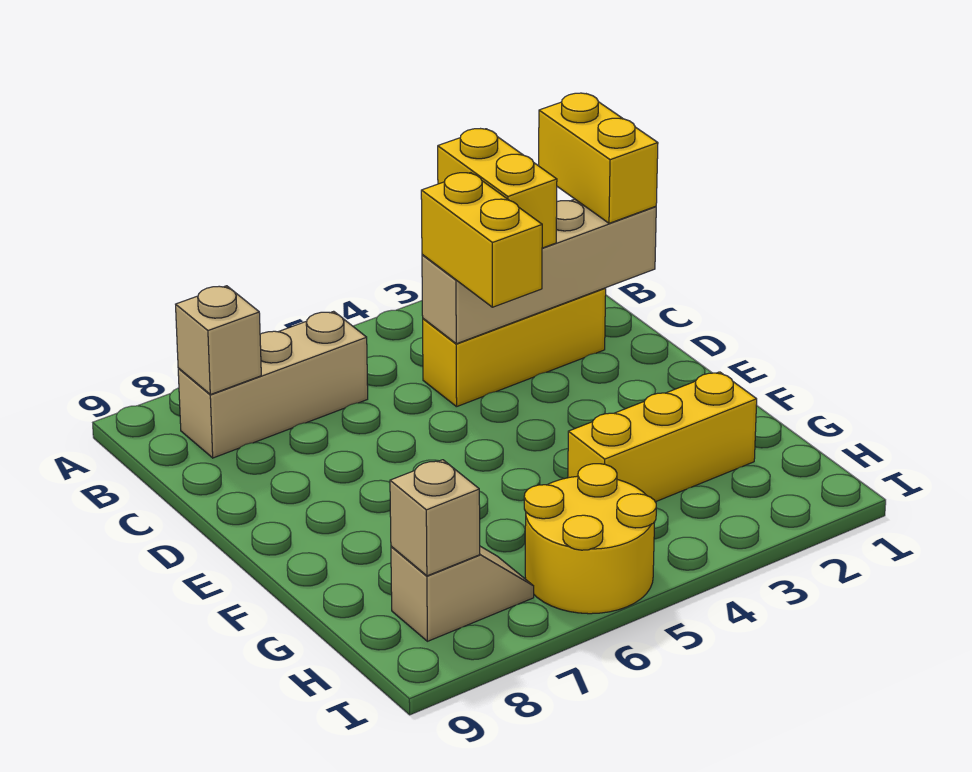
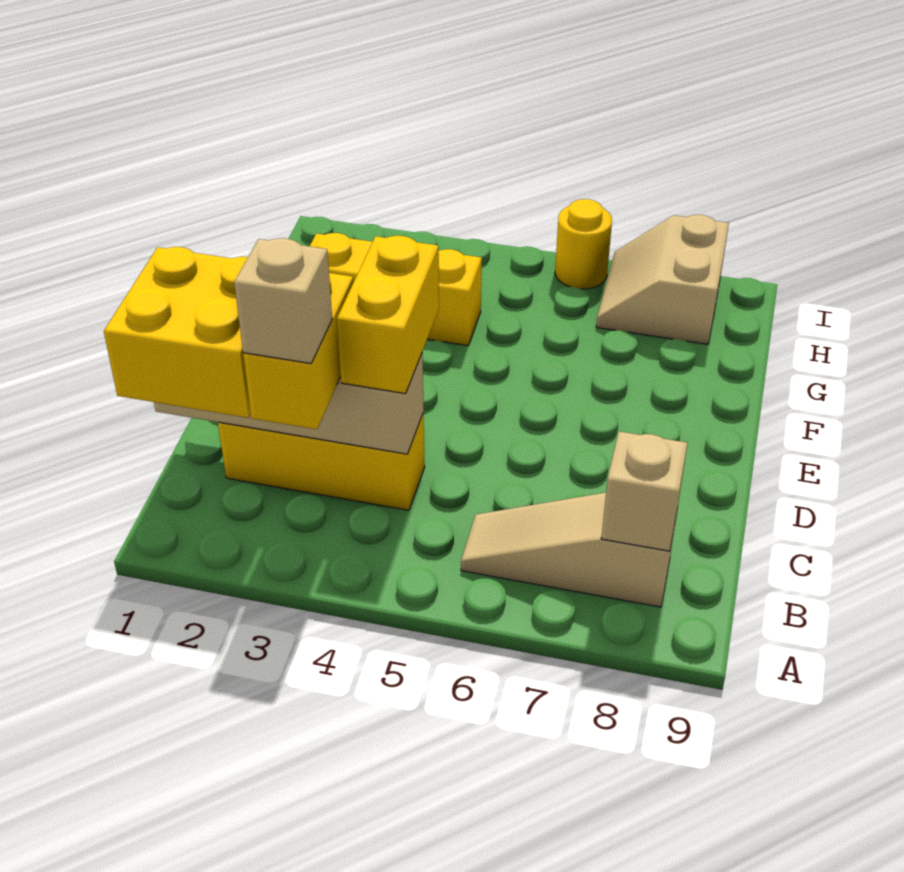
yellow 1x2 brick [539,93,658,223] -> yellow 2x2 brick [104,247,251,418]
tan 1x3 brick [178,311,368,458] -> tan 1x3 slope [461,493,677,607]
yellow 2x2 round brick [524,464,656,614] -> yellow 1x1 round brick [555,199,612,289]
tan 1x2 slope [391,546,534,641] -> tan 2x2 slope [596,215,729,344]
tan 1x1 brick [390,460,480,576] -> tan 1x1 brick moved to [234,238,332,364]

